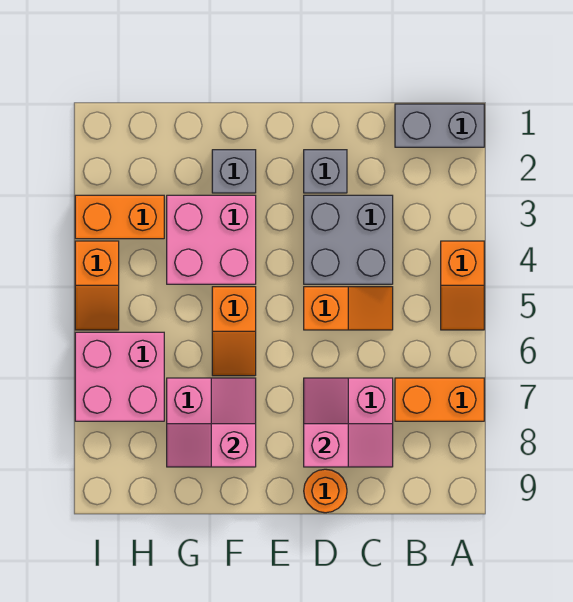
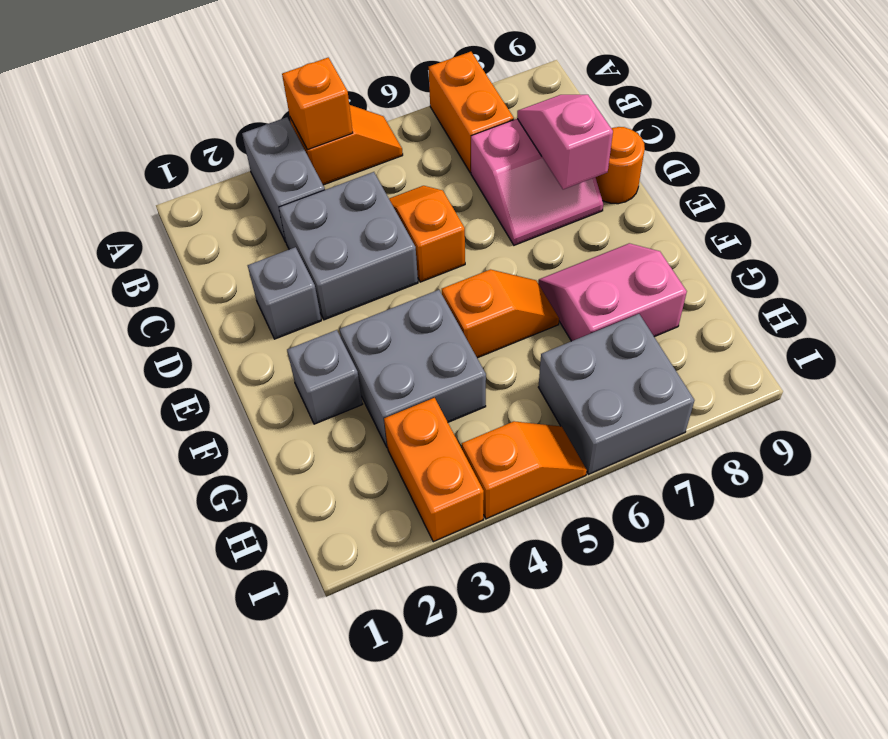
grey 1x2 brick [395,104,484,147] -> grey 1x2 brick moved to [242,117,325,242]
none -> orange 1x1 brick [282,58,353,150]
pink 2x2 brick [167,195,256,284] -> grey 2x2 brick [340,290,486,448]
pink 1x2 slope [167,424,256,467] -> none
pink 2x2 brick [75,332,164,421] -> grey 2x2 brick [538,314,695,474]

